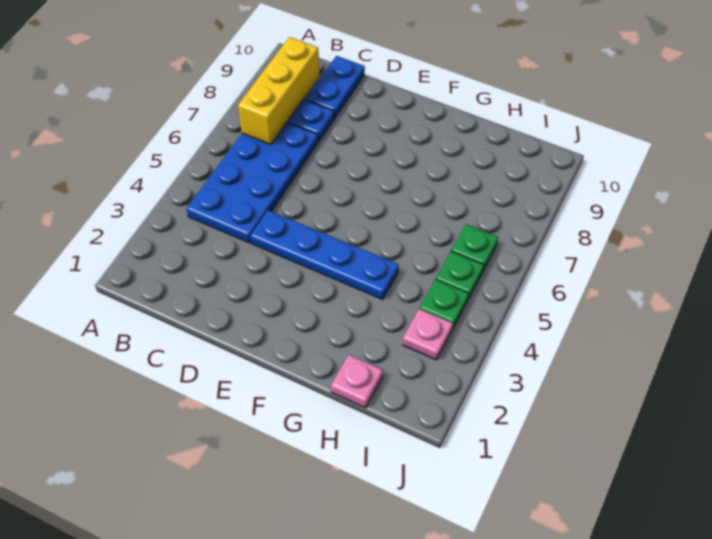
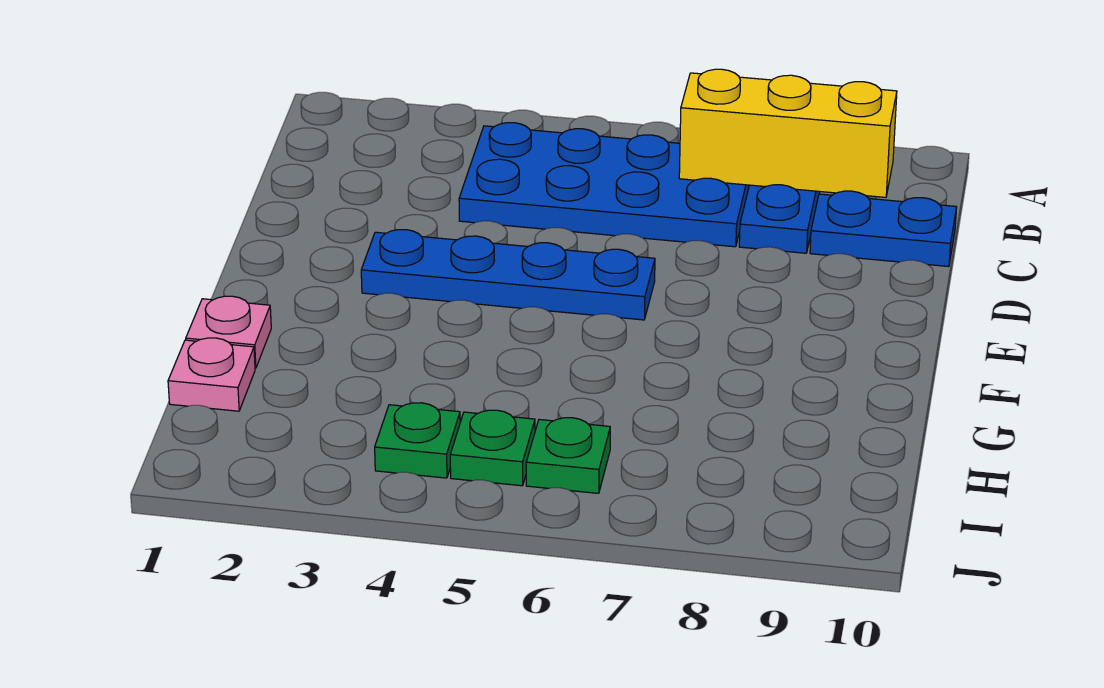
blue 1x4 plate [250,210,399,299] -> blue 1x4 plate turned to [361,230,655,320]
pink 1x1 plate [403,309,453,360] -> pink 1x1 plate moved to [186,296,271,368]

